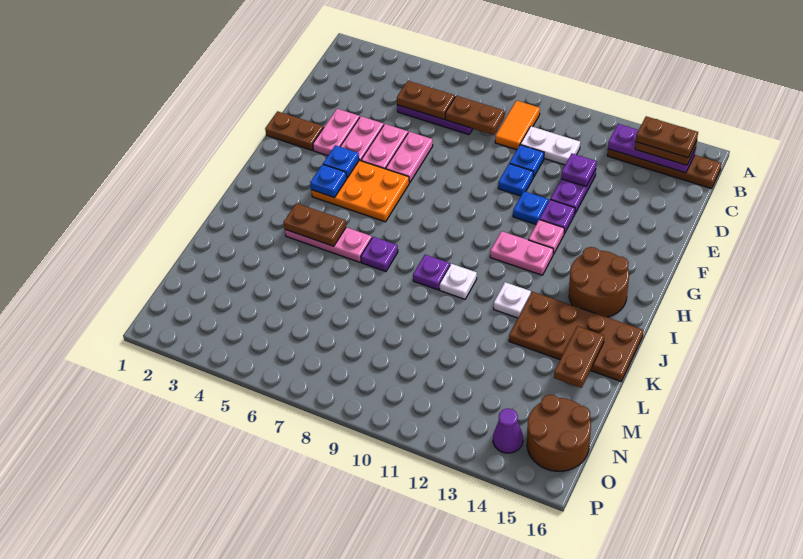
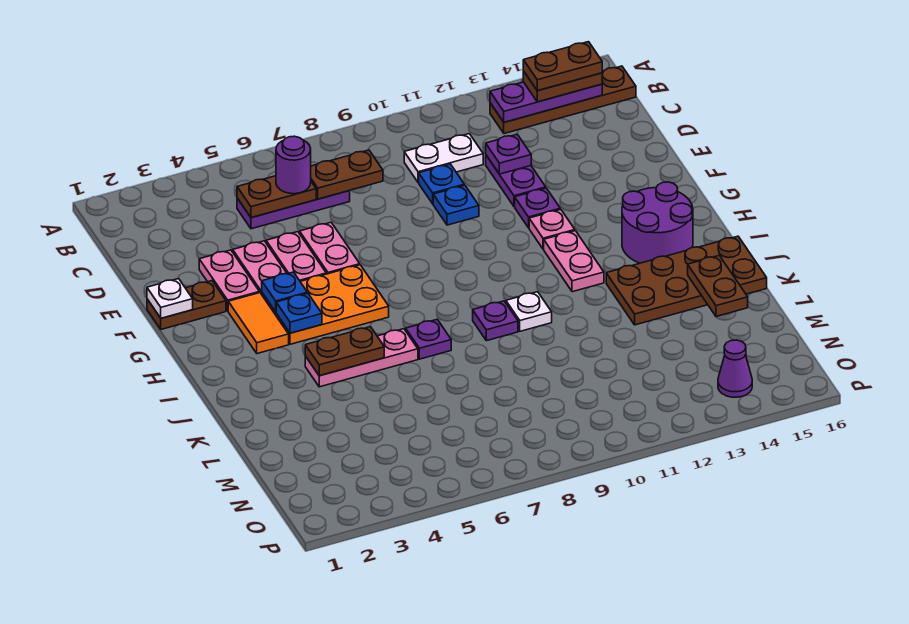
orange 1x2 tile [495,101,540,150] -> orange 1x2 tile moved to [228,293,289,354]
none -> purple 1x1 round brick [276,136,311,194]
blue 1x1 plate [513,191,549,224] -> none
pink 1x2 plate [490,231,553,275] -> pink 1x2 plate turned to [544,231,604,292]
brown 2x2 round brick [569,247,629,317] -> purple 2x2 round brick [622,182,693,263]
white 1x1 plate [494,282,531,318] -> white 1x1 plate moved to [147,279,193,318]
brown 2x2 round brick [527,395,591,471] -> none

